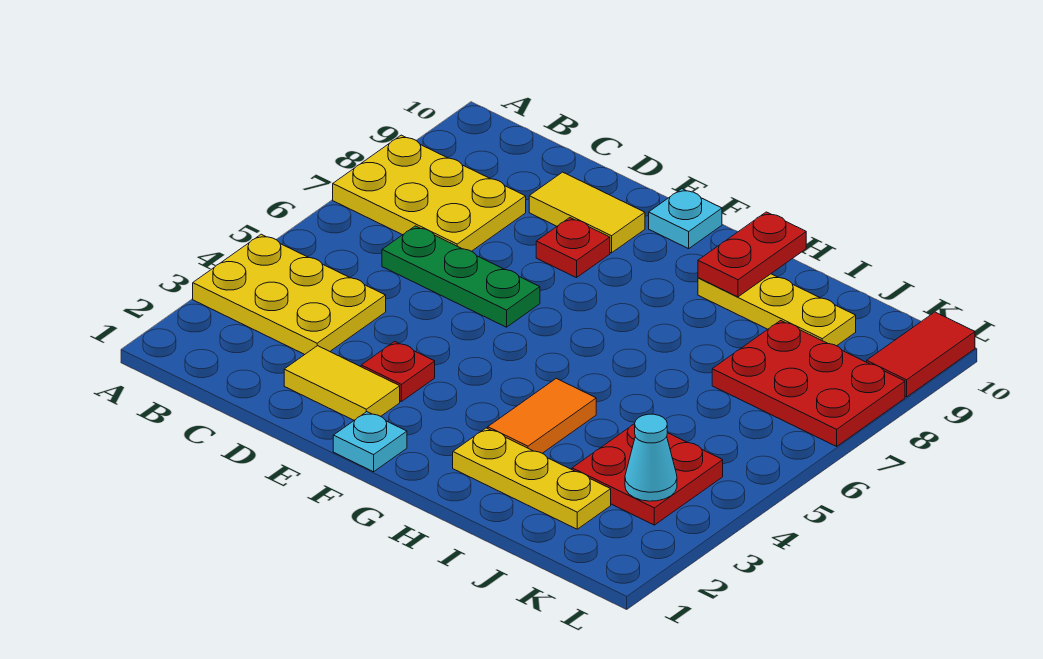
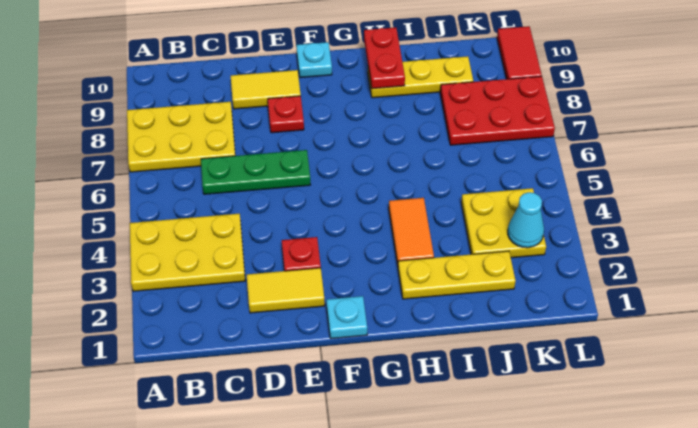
red 2x2 plate [572,424,723,525] -> yellow 2x2 plate [461,188,546,258]

